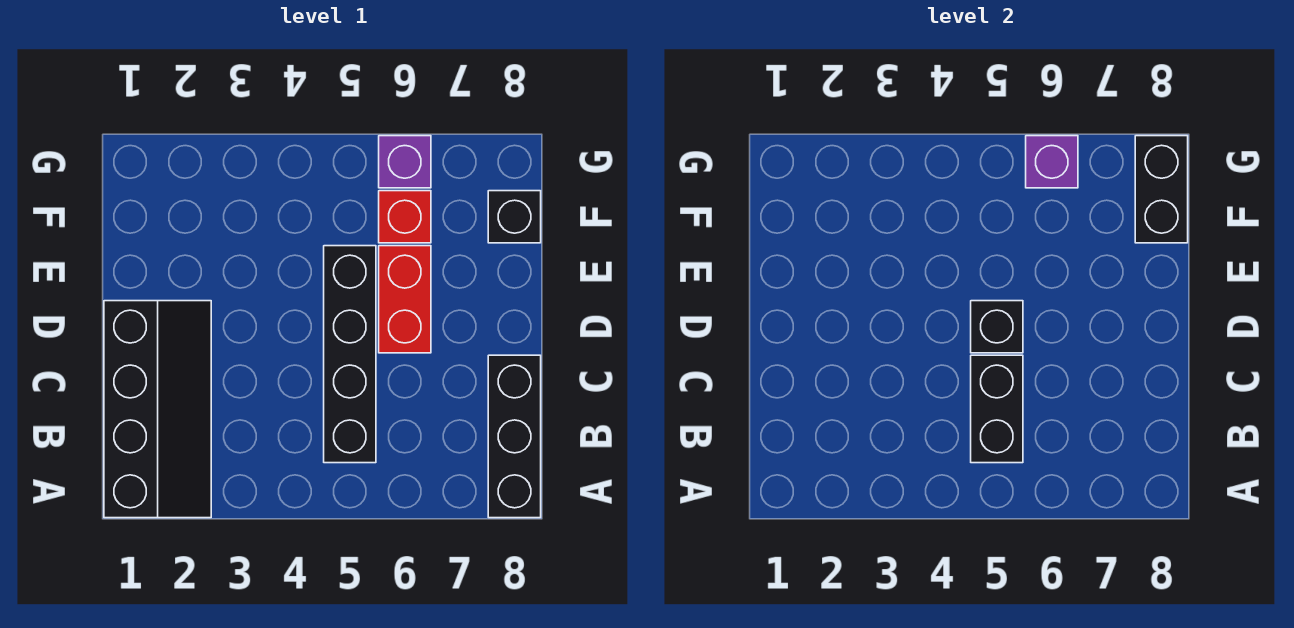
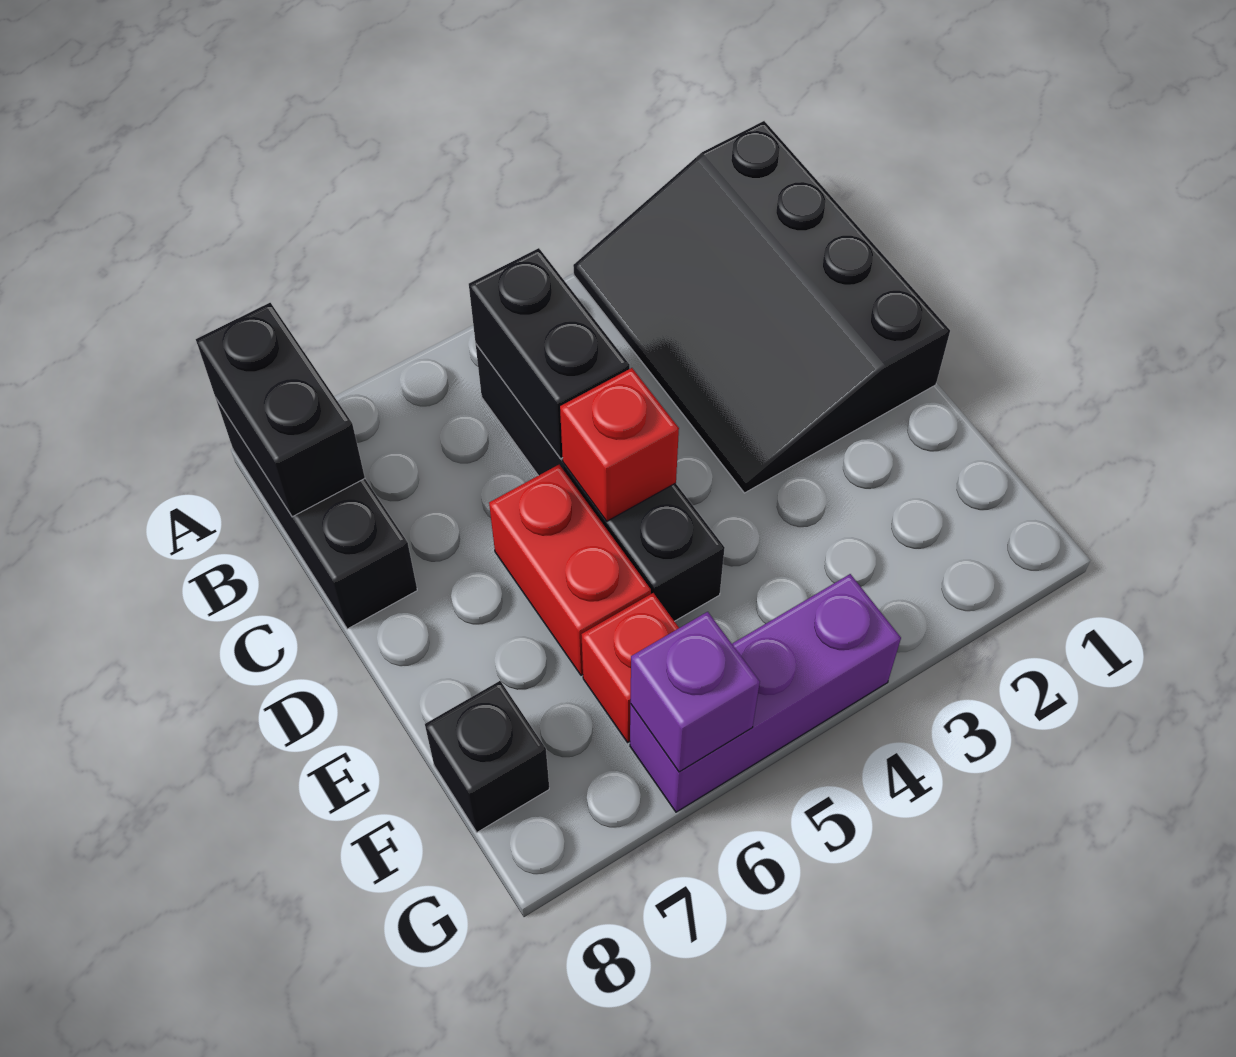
black 2x4 slope [104,301,211,518] -> black 3x4 slope [573,121,950,493]
black 1x1 brick [971,301,1023,353] -> red 1x1 brick [560,368,679,521]
black 1x2 brick [1135,136,1188,243] -> black 1x2 brick moved to [196,303,365,517]
purple 1x1 brick [379,136,431,188] -> purple 1x3 brick [630,574,901,812]

